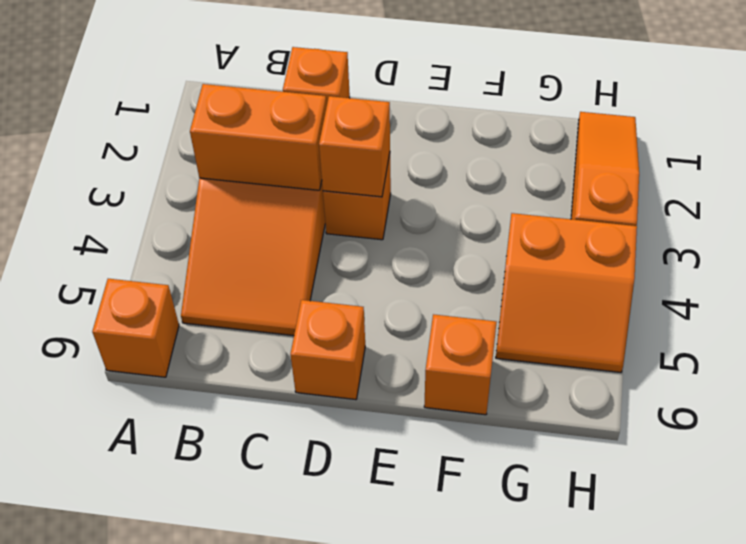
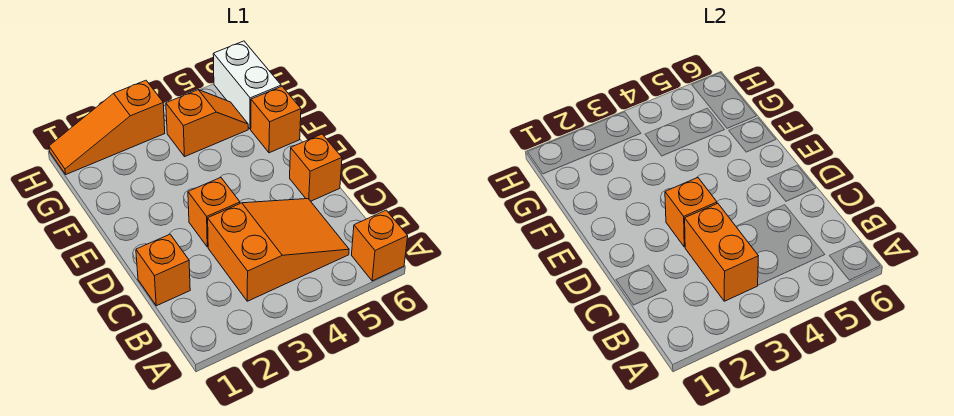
orange 2x2 slope [496,213,637,372] -> orange 1x2 slope [166,90,248,156]
none -> white 1x2 brick [213,41,281,129]

